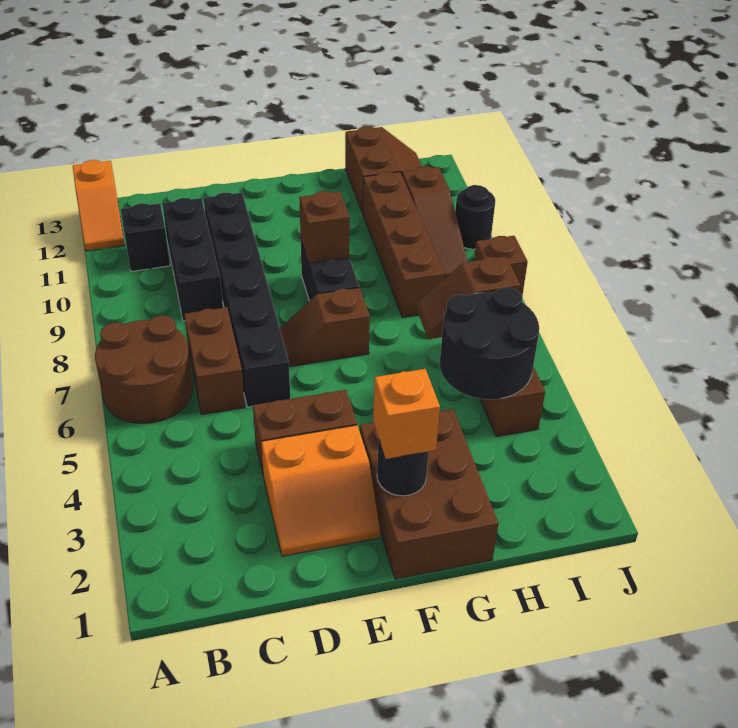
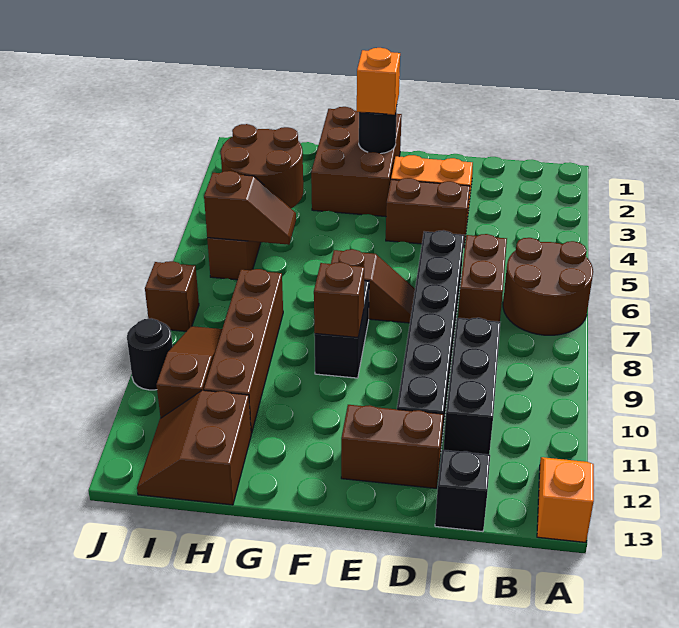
black 1x1 brick [121,203,170,271] -> black 1x1 brick moved to [435,450,490,532]
none -> brown 1x2 brick [341,405,443,488]
black 2x2 round brick [440,288,539,399] -> brown 2x2 round brick [221,124,303,208]

